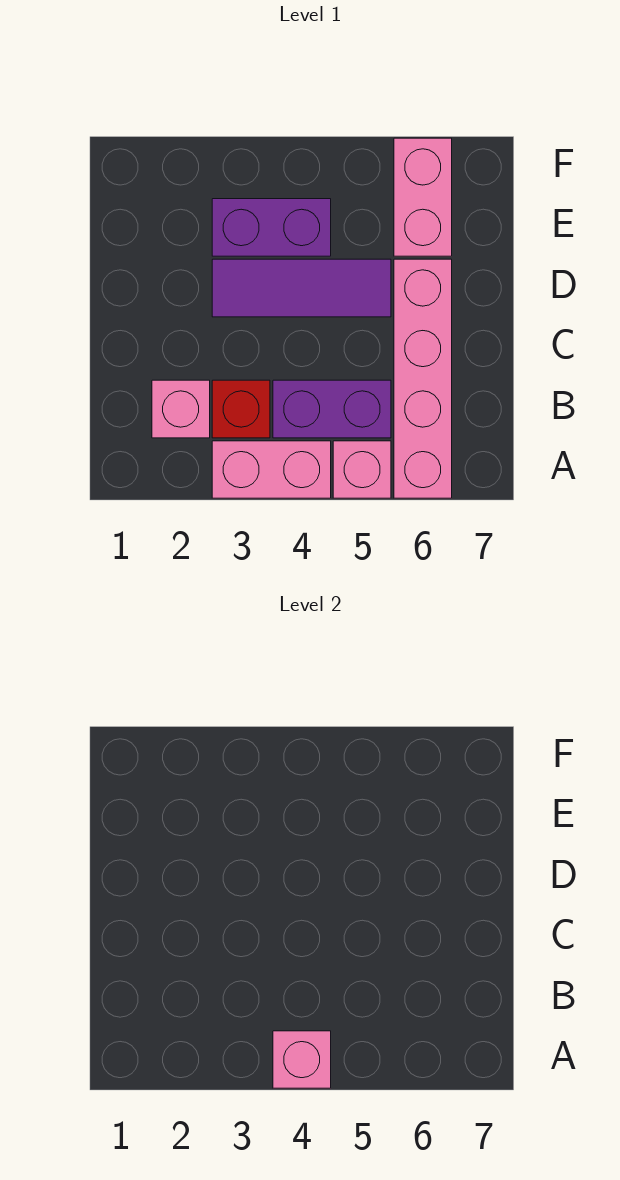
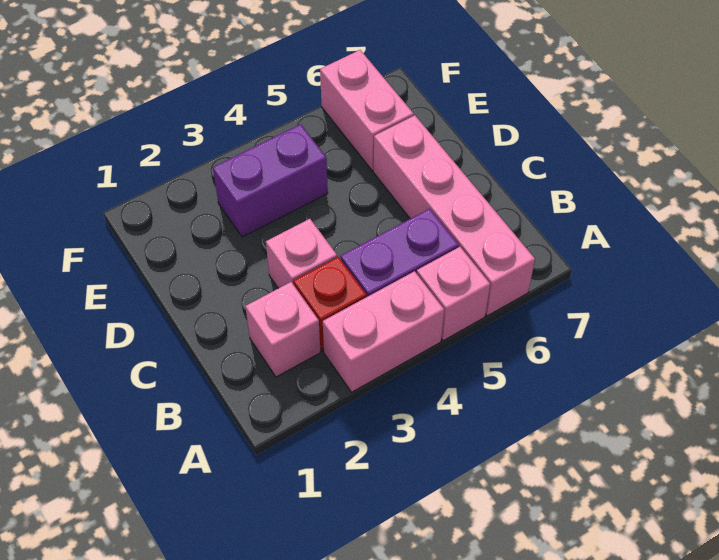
pink 1x1 brick [273,1031,331,1088] -> pink 1x1 brick moved to [266,219,337,288]
purple 1x3 tile [212,259,391,317] -> none

